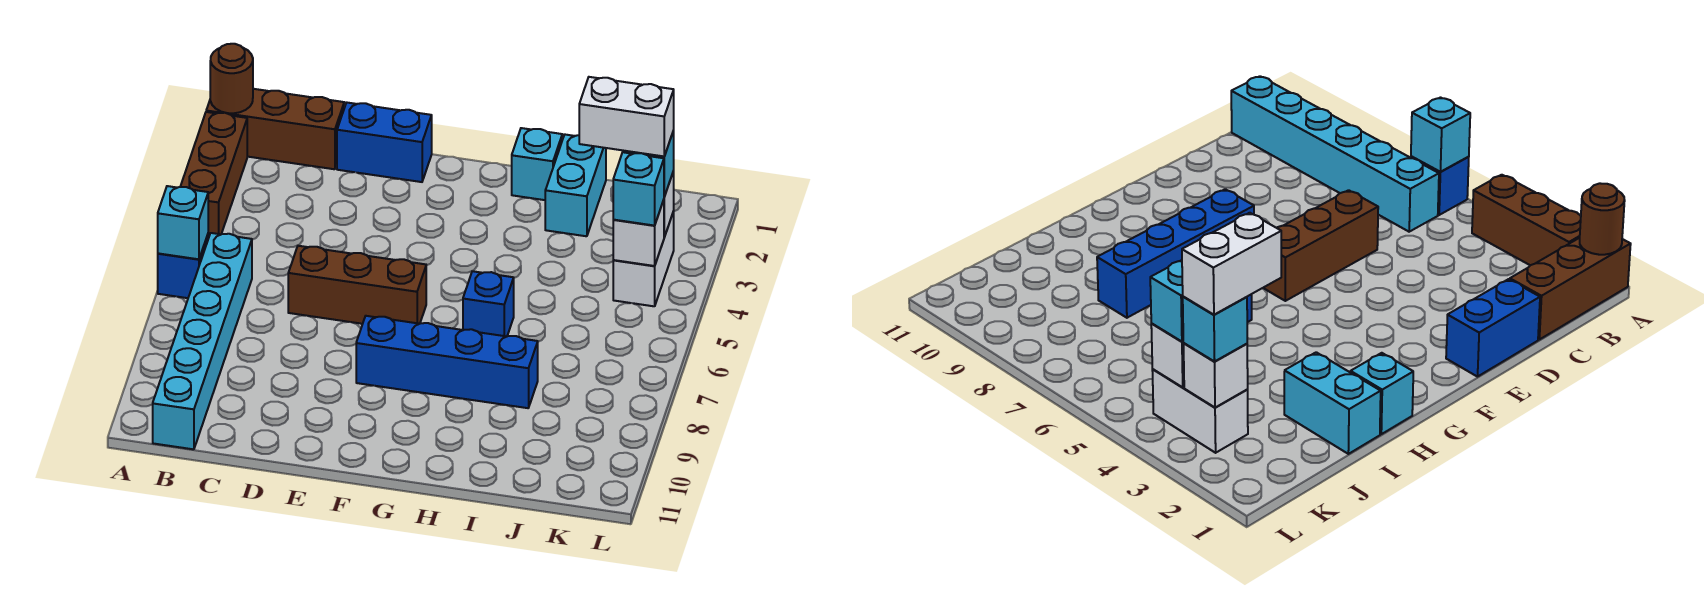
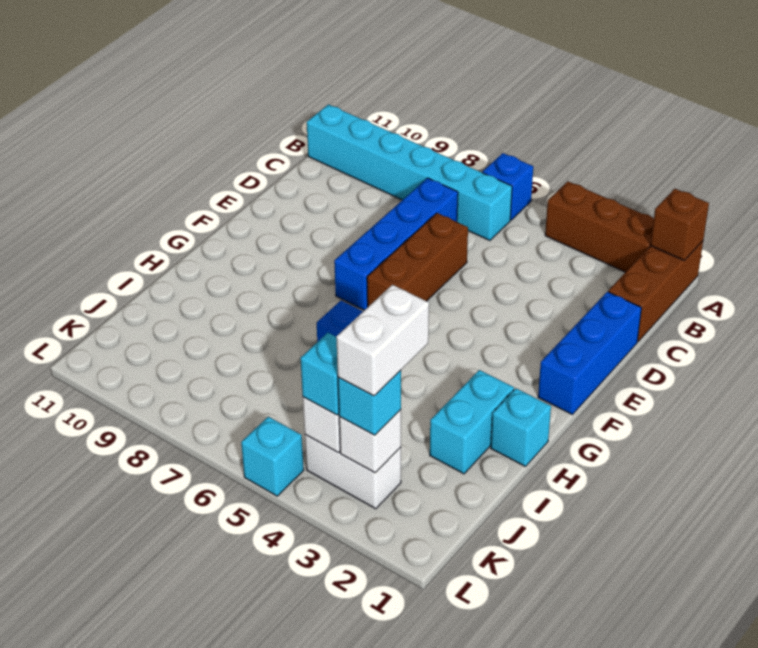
brown 1x1 round brick [210,44,253,113] -> brown 1x1 brick [651,189,709,261]
cyan 1x1 brick [158,186,208,259] -> cyan 1x1 brick moved to [241,417,304,496]
blue 1x2 brick [337,103,432,182] -> blue 1x3 brick [538,292,642,414]
blue 1x4 brick [356,316,538,408] -> blue 1x4 brick moved to [334,178,458,310]
cyan 1x2 brick [545,135,606,236] -> cyan 1x2 brick turned to [430,370,514,474]

